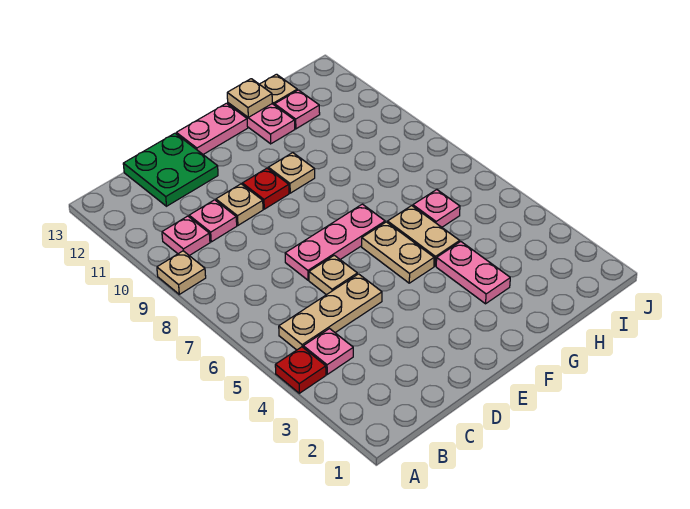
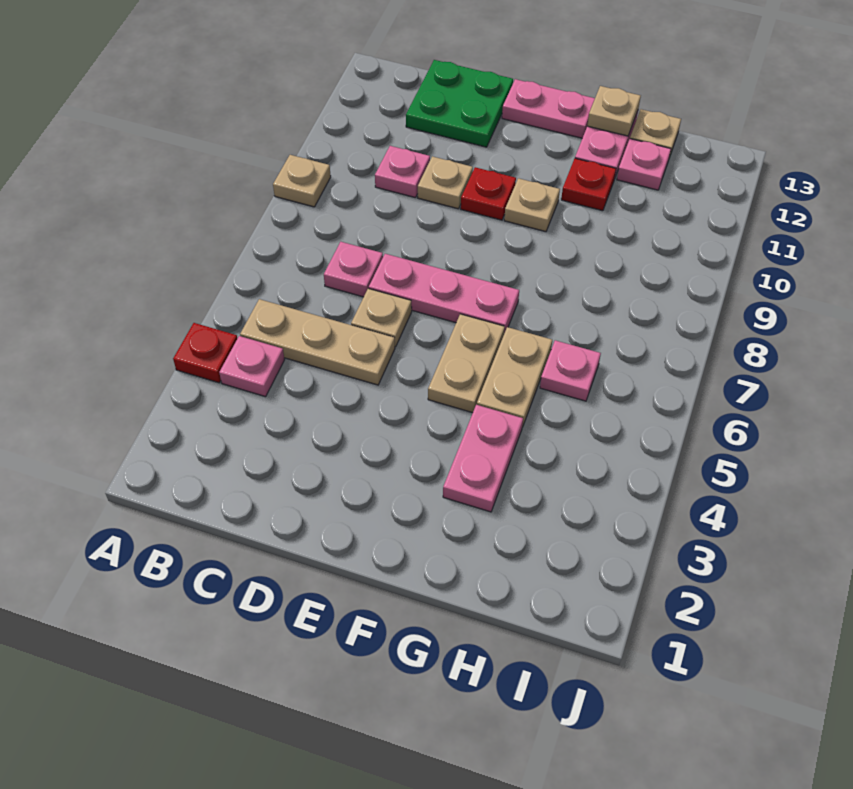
pink 1x1 plate [162,216,210,256] -> pink 1x1 plate moved to [324,242,383,297]
none -> red 1x1 plate [561,158,616,211]

